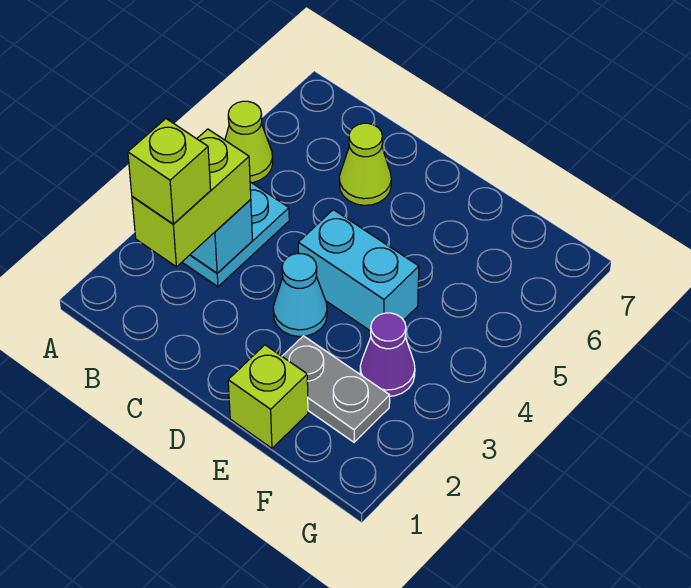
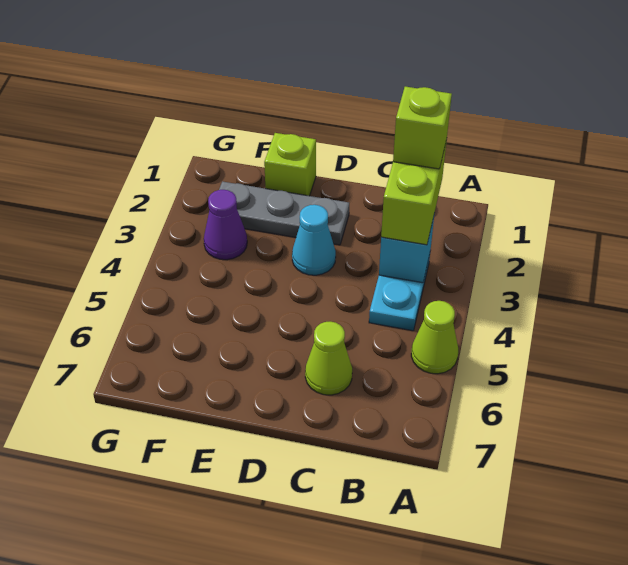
cyan 1x2 brick [298,210,419,331] -> none
grey 1x2 plate [282,336,390,442] -> grey 1x3 plate [219,181,349,245]

